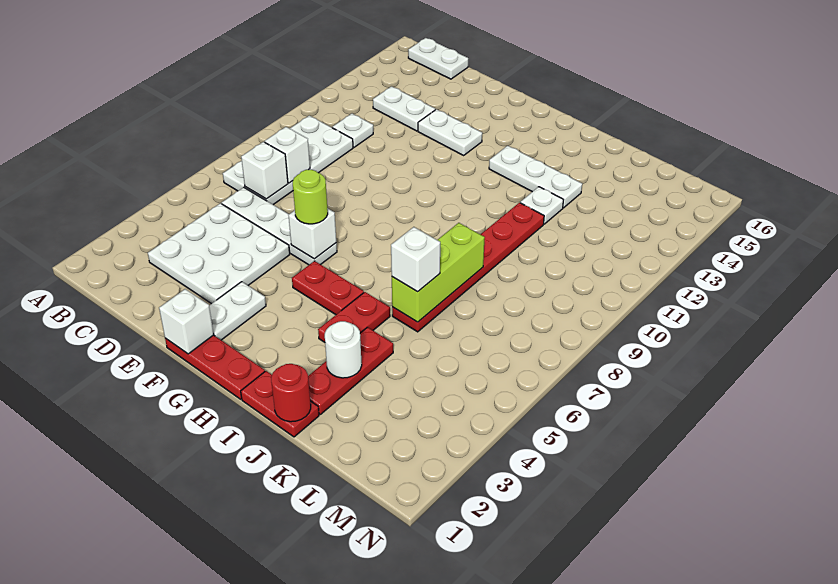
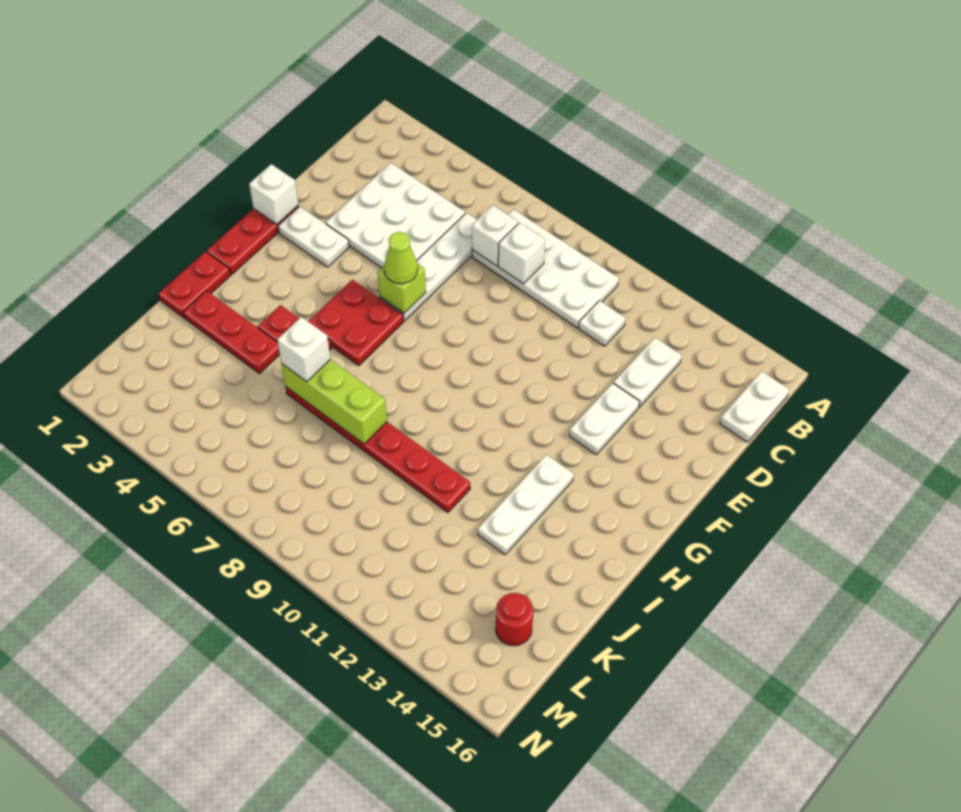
white 1x1 brick [288,208,336,259] -> lime 1x1 brick [377,264,426,313]
lime 1x1 round brick [293,170,328,224] -> lime 1x1 cone [384,232,418,284]
red 1x2 plate [292,261,364,315] -> red 2x2 plate [308,280,404,366]
red 1x1 round brick [271,364,311,422] -> red 1x1 round brick moved to [496,593,533,646]
white 1x1 round brick [325,321,362,378] -> none
white 1x1 plate [520,187,563,224] -> none

